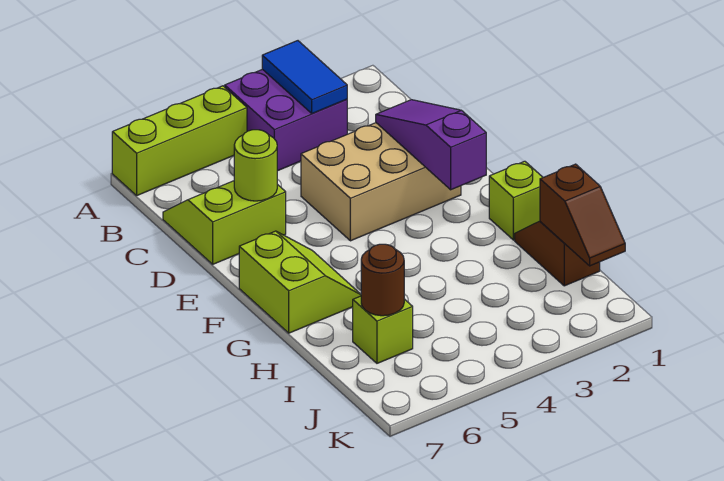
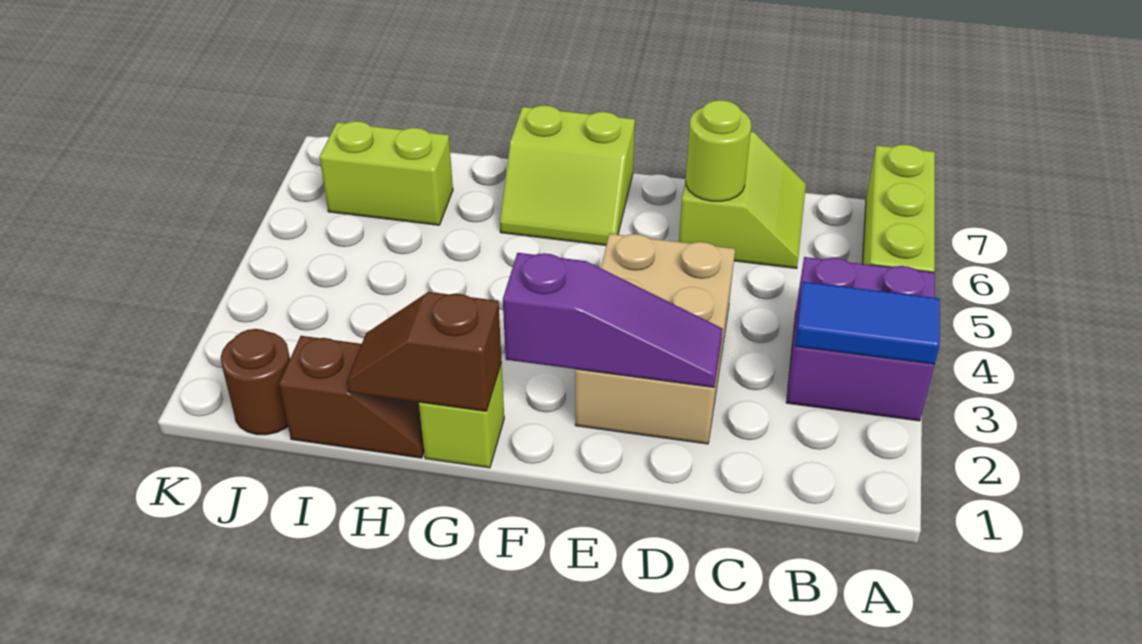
brown 1x2 slope [540,164,625,266] -> brown 1x2 slope moved to [347,292,502,411]
lime 1x1 brick [353,296,413,363] -> lime 1x2 brick [320,121,453,225]
brown 1x1 round brick [361,244,404,316] -> brown 1x1 round brick moved to [221,329,290,435]

